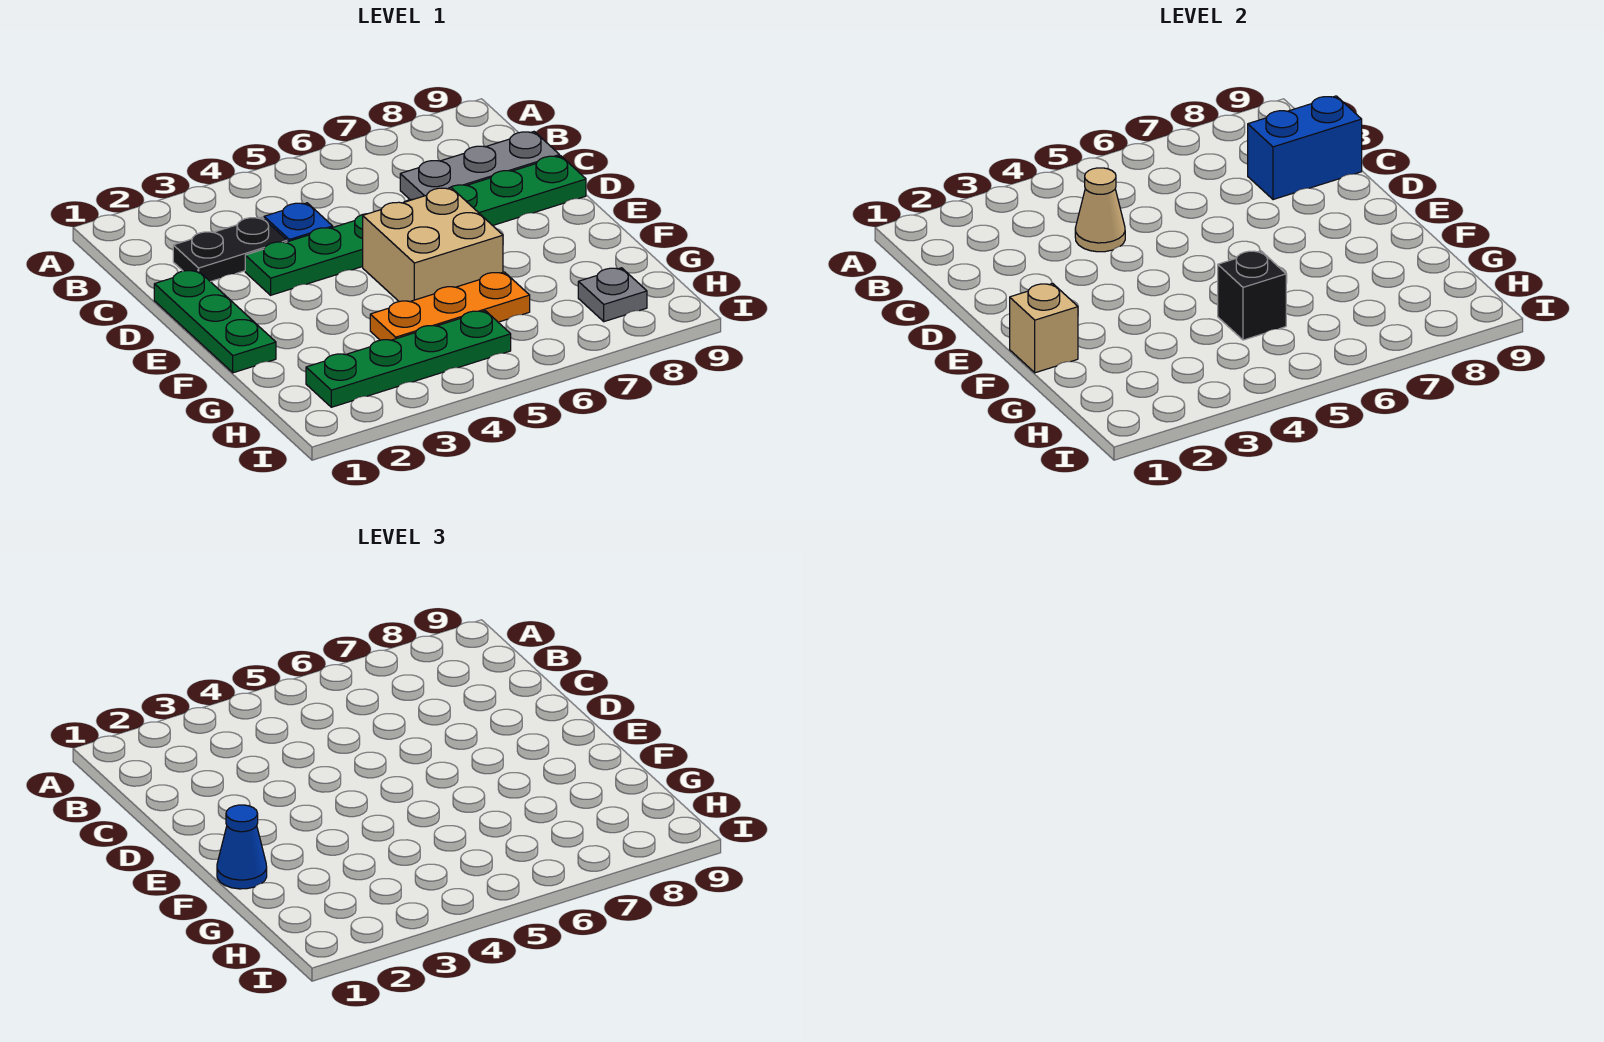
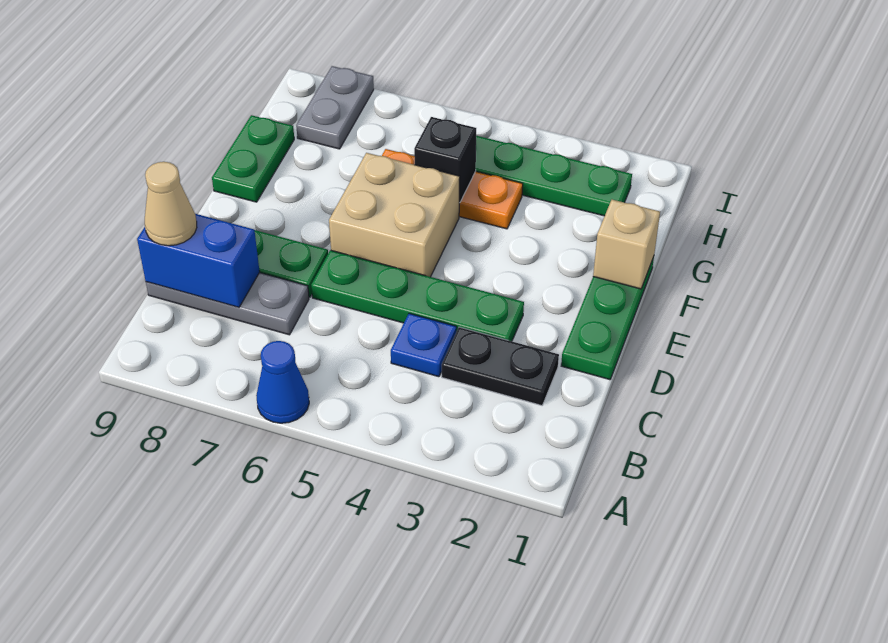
tan 1x1 cone [1075,168,1125,252] -> tan 1x1 cone moved to [145,162,197,246]
blue 1x1 cone [217,805,267,889] -> blue 1x1 cone moved to [256,341,309,423]
none -> green 1x2 plate [212,115,294,202]
grey 1x1 plate [578,268,647,322] -> grey 1x2 plate [296,66,374,149]

